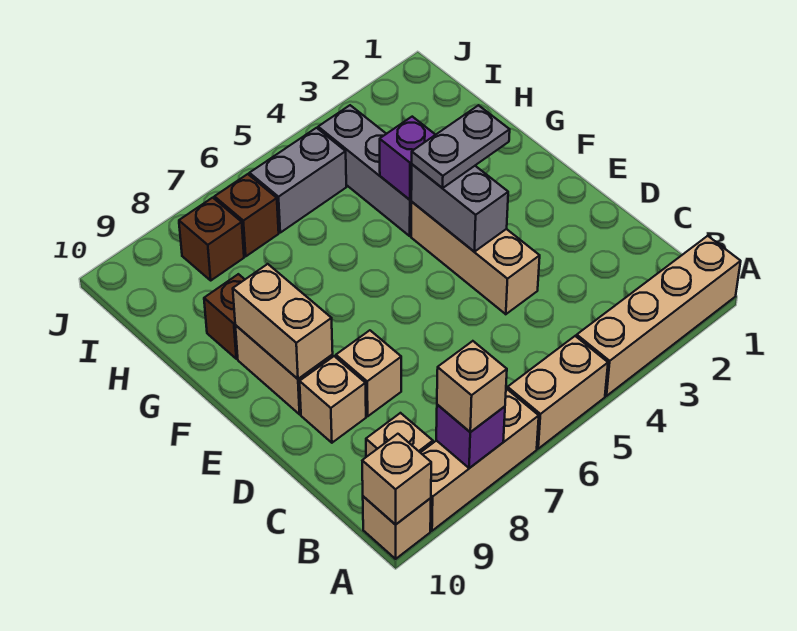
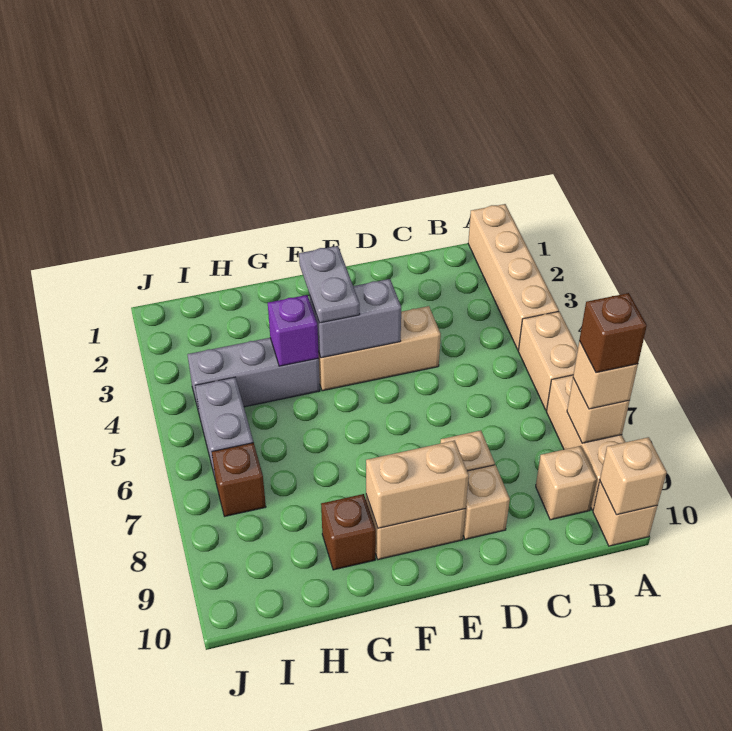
purple 1x1 brick [436,405,505,468] -> tan 1x1 brick [567,378,630,443]
brown 1x1 brick [179,198,244,280] -> brown 1x1 brick moved to [579,293,647,373]

